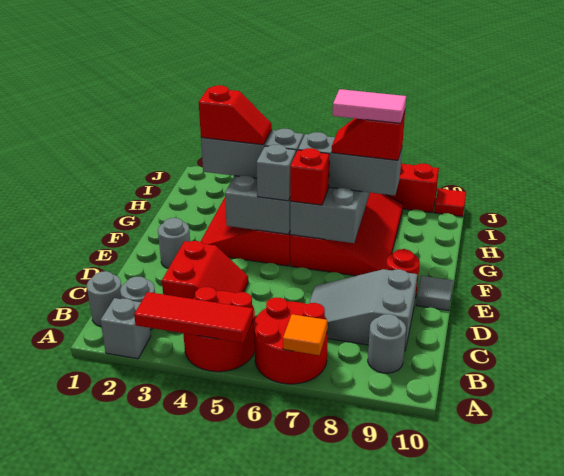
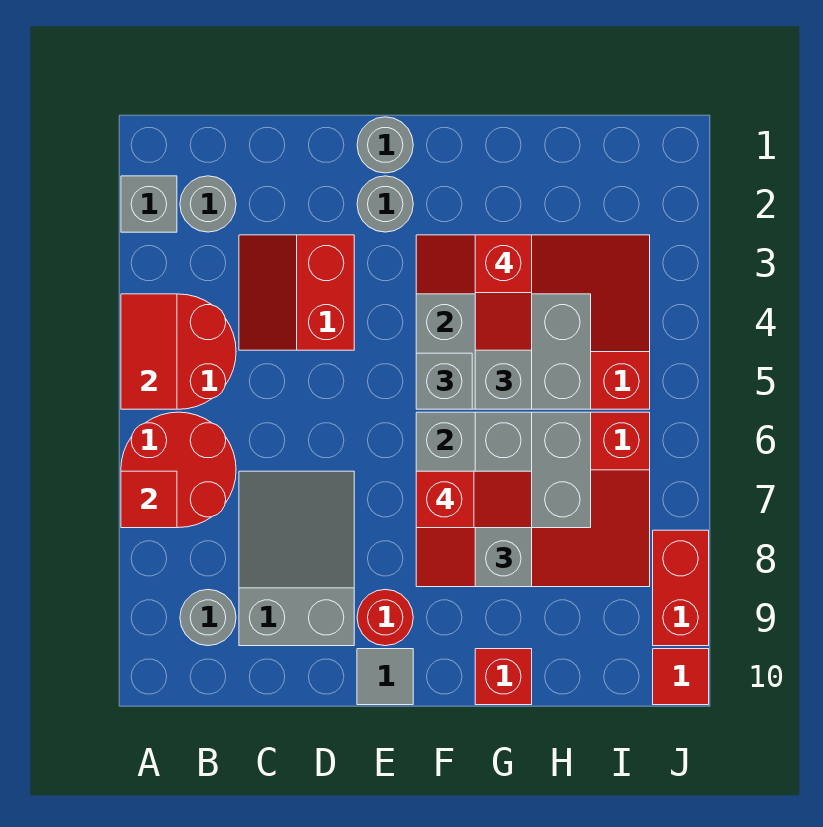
red 1x3 tile [134,292,253,343] -> red 1x2 tile [121,294,177,409]
orange 1x1 tile [283,314,327,355] -> red 1x1 tile [121,471,177,528]
grey 1x1 round brick [87,271,121,326] -> grey 1x1 round brick moved to [357,117,413,173]
red 2x2 slope [162,241,248,299] -> red 2x2 slope turned to [239,235,354,350]
red 1x1 brick [290,148,329,205] -> red 1x1 brick moved to [475,649,532,705]
red 1x2 slope [331,111,405,160] -> red 1x2 slope turned to [416,471,532,528]
pink 1x2 tile [333,89,406,123] -> none

